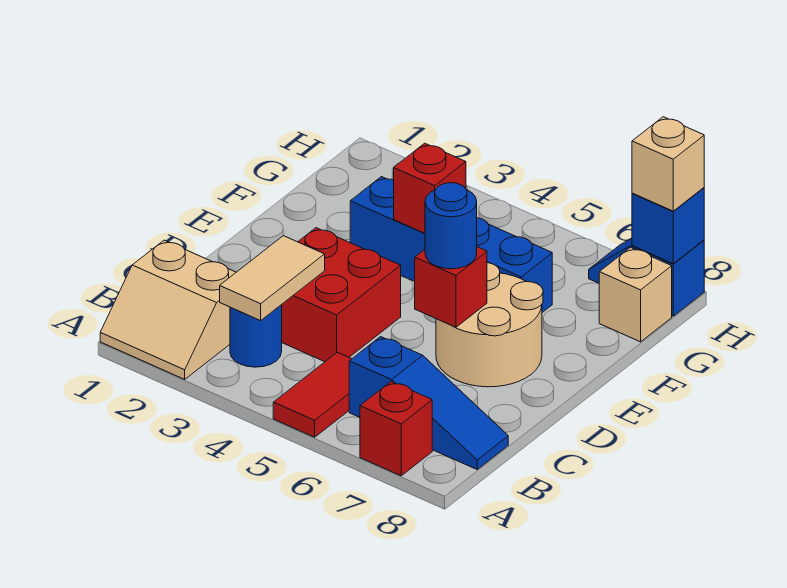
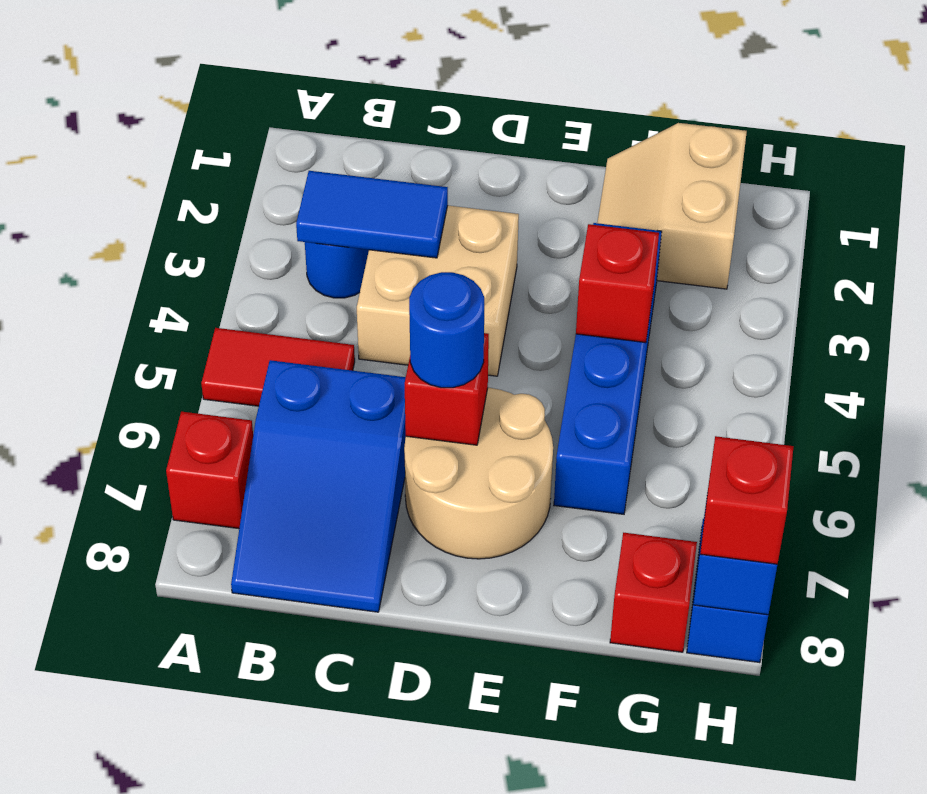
tan 2x2 slope [100,240,236,379] -> tan 2x2 slope moved to [597,123,747,289]
tan 1x2 tile [220,236,325,321] -> blue 1x2 tile [296,171,448,258]
blue 1x3 slope [349,337,508,469] -> blue 2x3 slope [231,360,406,612]
red 2x2 brick [282,228,401,362] -> tan 2x2 brick [357,206,519,376]
tan 1x1 brick [599,247,672,342] -> red 1x1 brick [610,533,697,652]
tan 1x1 brick [632,117,704,211] -> red 1x1 brick [700,436,794,564]

